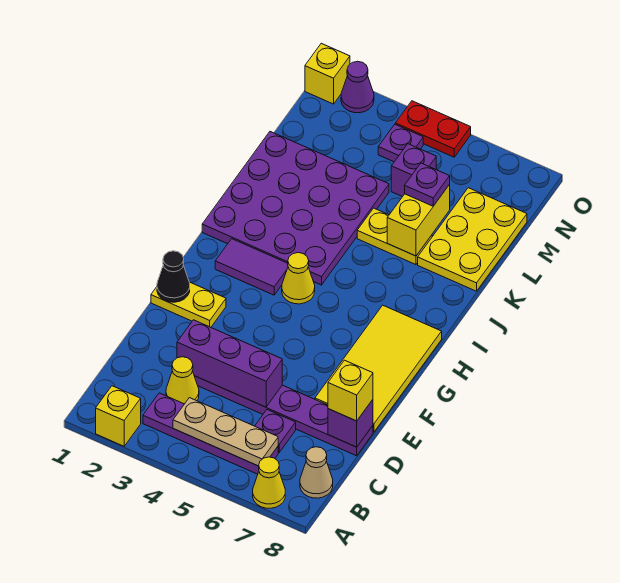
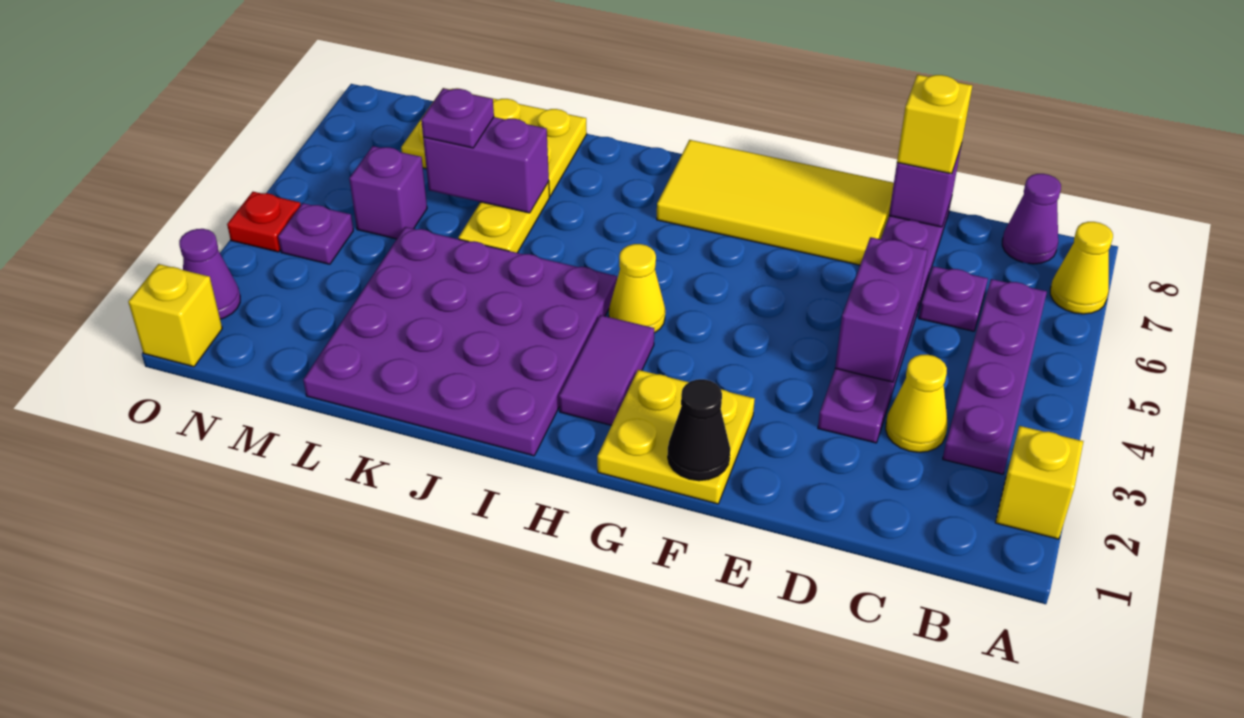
tan 1x3 plate [173,398,278,466] -> none
tan 1x1 cone [300,447,333,498] -> purple 1x1 cone [1002,174,1061,264]
purple 1x3 brick [177,320,282,407] -> purple 1x2 brick [835,237,927,382]
yellow 1x2 plate [151,282,226,327] -> yellow 2x2 plate [597,370,755,504]
yellow 1x2 brick [387,185,450,256] -> purple 1x2 brick [423,117,549,213]
red 1x2 plate [395,101,471,157] -> red 1x1 plate [227,192,301,252]

